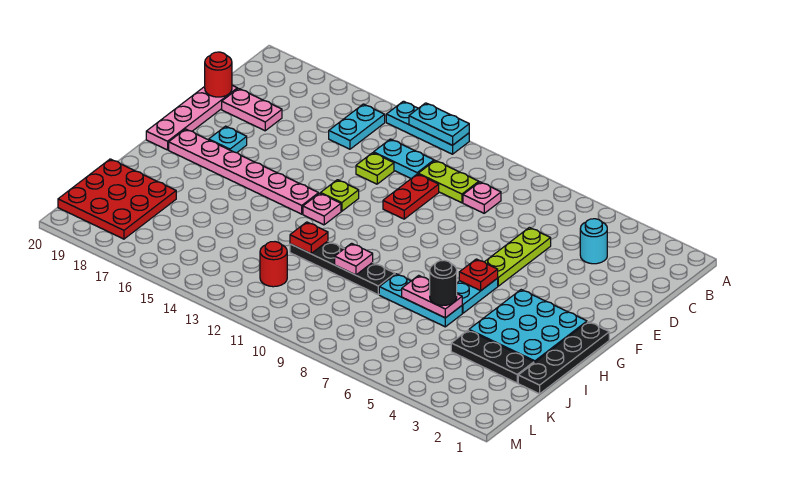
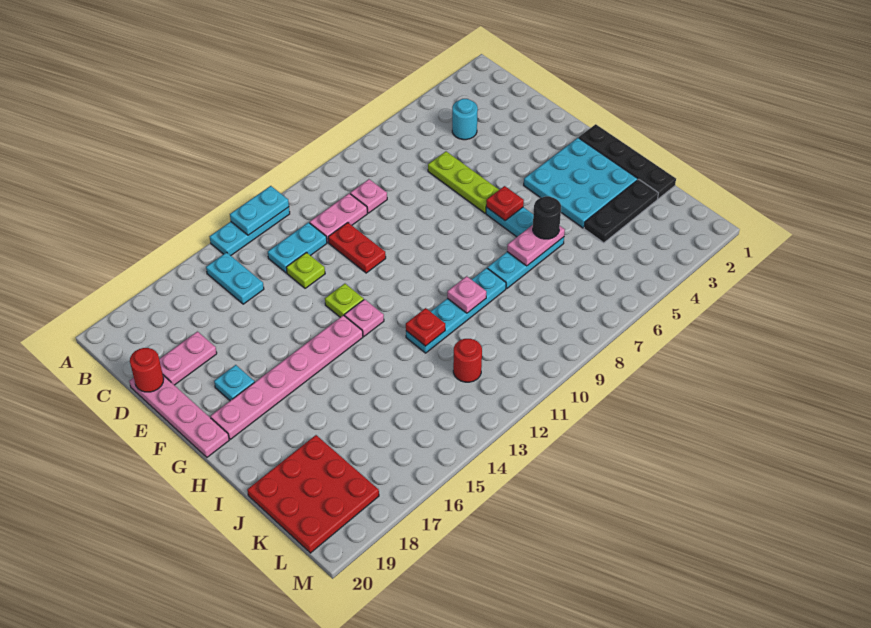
lime 1x2 plate [418,161,479,203] -> pink 1x2 plate [310,193,367,243]
black 1x4 plate [290,241,395,295] -> cyan 1x4 plate [406,268,506,353]

